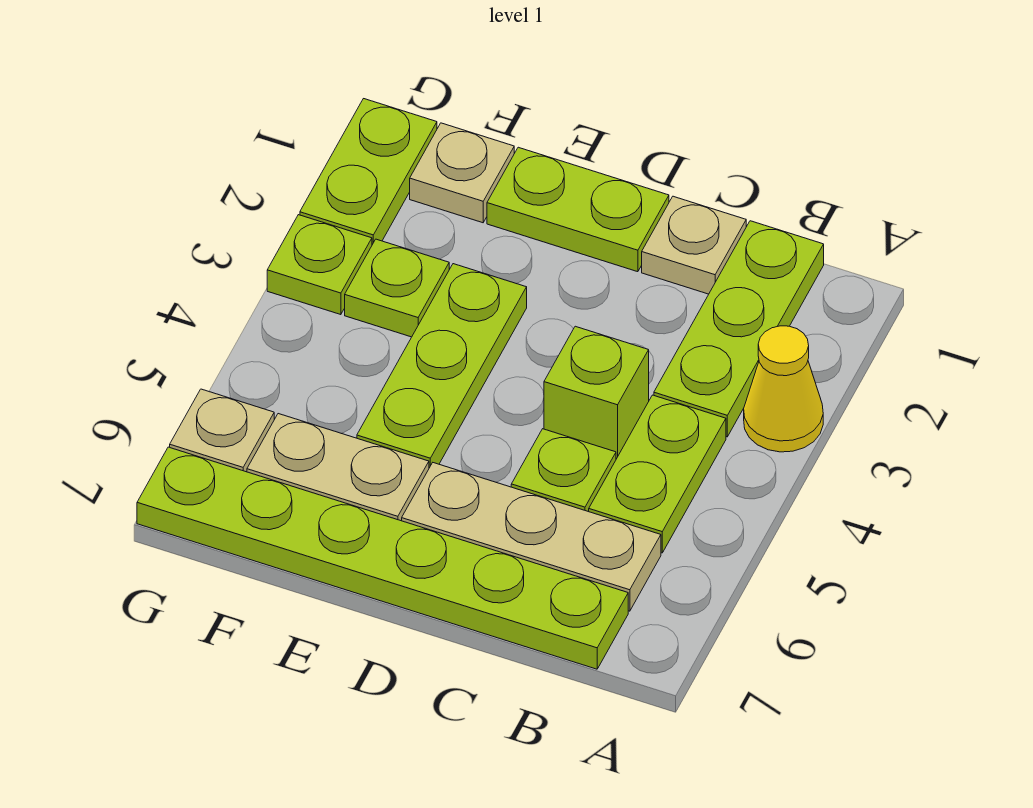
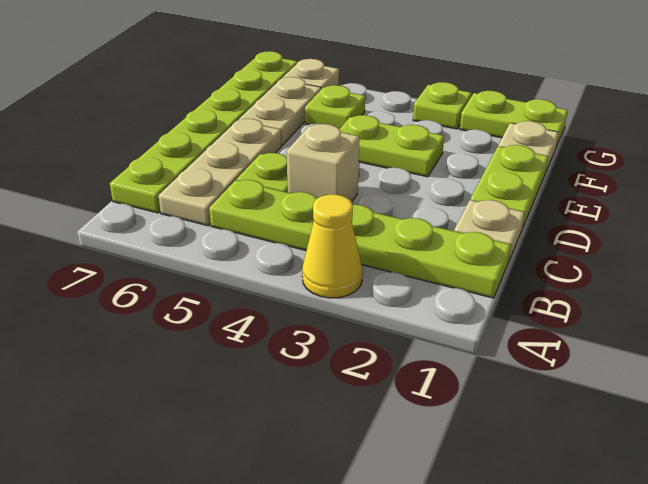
lime 1x1 brick [544,326,649,459] -> tan 1x1 brick [286,124,359,202]
lime 1x3 plate [357,264,527,468] -> lime 1x2 plate [340,115,444,177]
lime 1x1 plate [345,239,449,337] -> lime 1x1 plate moved to [305,85,365,129]

